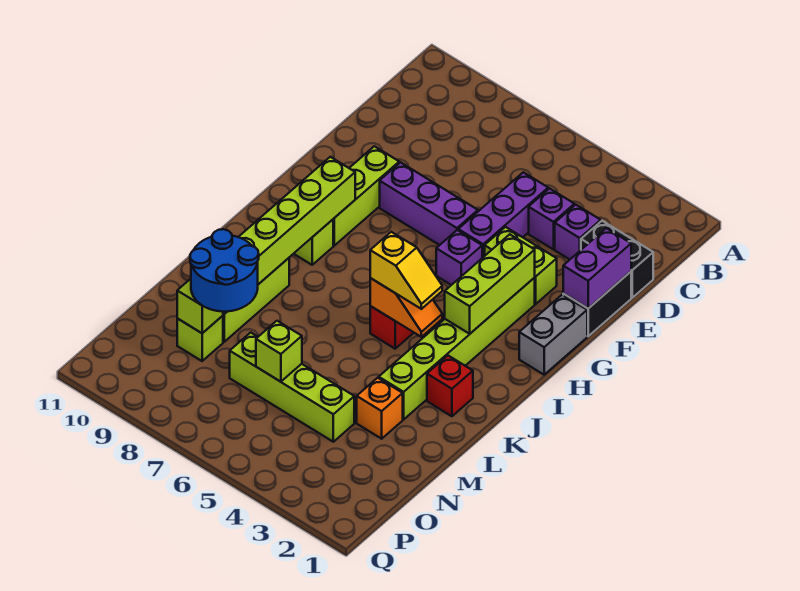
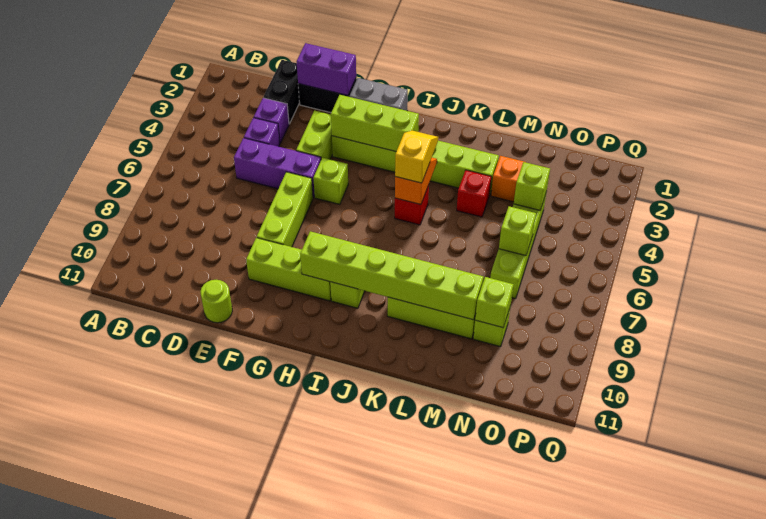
none -> lime 1x1 round brick [200,280,232,323]
purple 1x3 brick [380,162,478,245] -> lime 1x3 brick [257,172,313,247]
purple 1x1 brick [436,230,482,285] -> lime 1x1 brick [313,158,348,204]
red 1x1 brick [427,356,473,416] -> red 1x1 brick moved to [457,170,491,217]
blue 2x2 round brick [190,229,259,312] -> none
none -> lime 1x1 brick [514,162,550,210]

